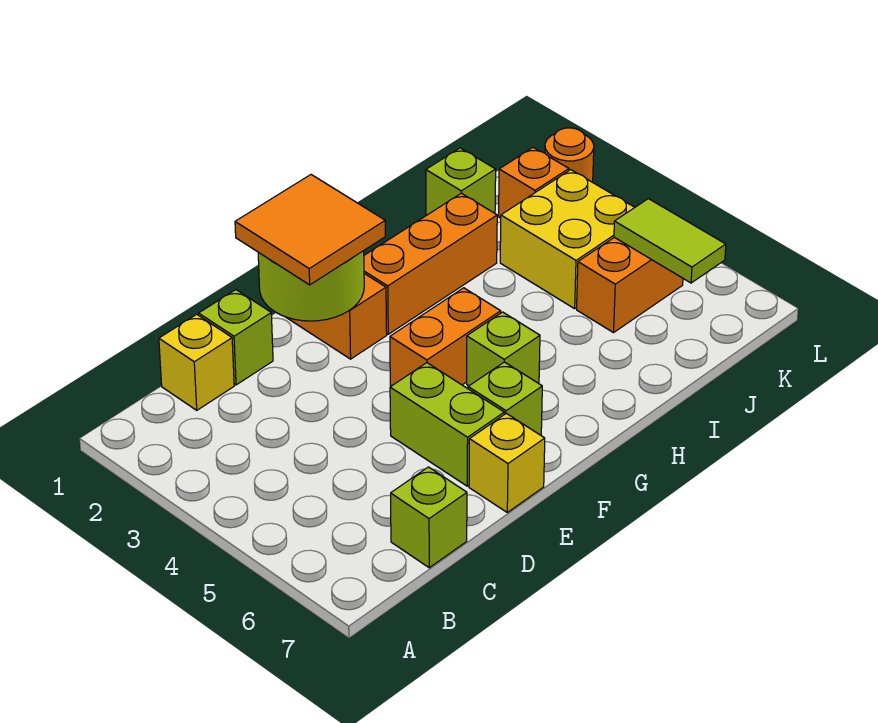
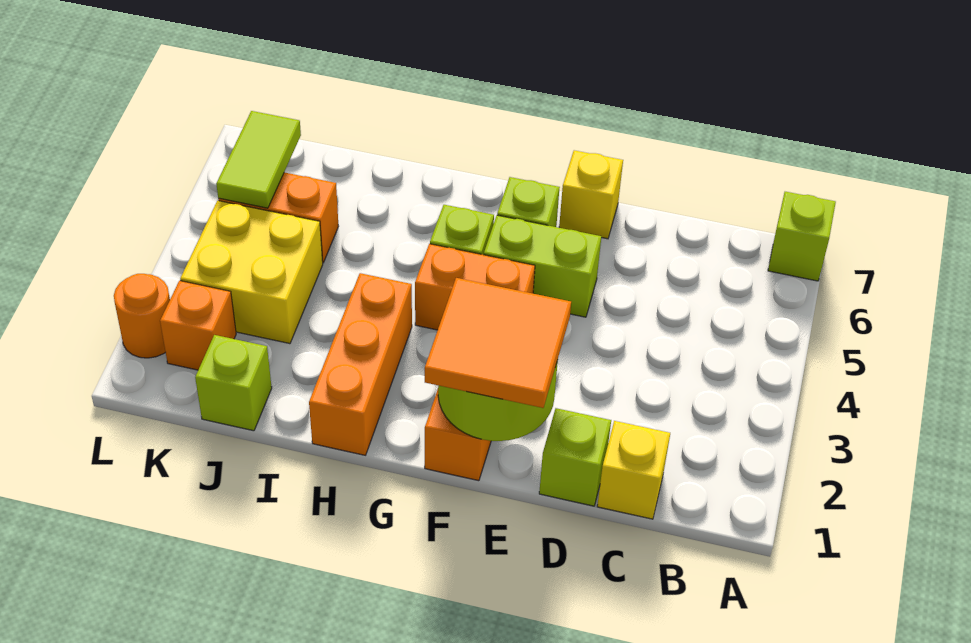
lime 1x1 brick [391,467,467,568] -> lime 1x1 brick moved to [768,192,836,281]
lime 1x2 brick [390,363,504,486] -> lime 1x2 brick turned to [484,215,601,317]
orange 1x3 brick [364,193,497,334] -> orange 1x3 brick turned to [309,273,412,455]

